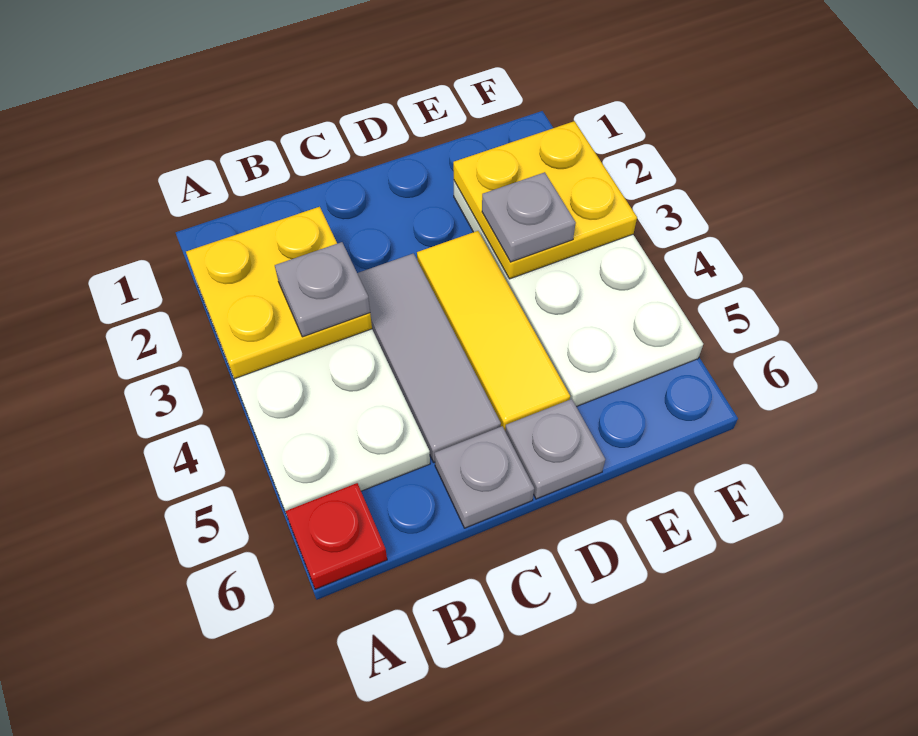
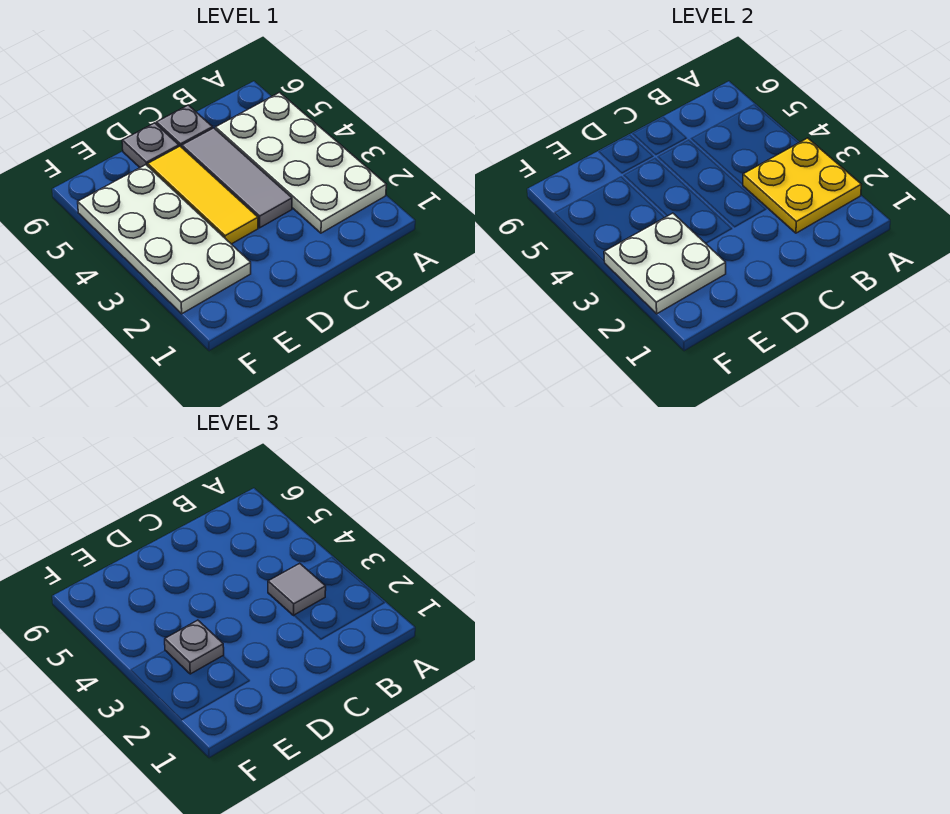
red 1x1 plate [286,483,387,589] -> none
grey 1x1 plate [275,242,370,337] -> grey 1x1 tile [268,563,326,616]
yellow 2x2 plate [453,121,637,279] -> white 2x2 plate [604,213,726,314]

